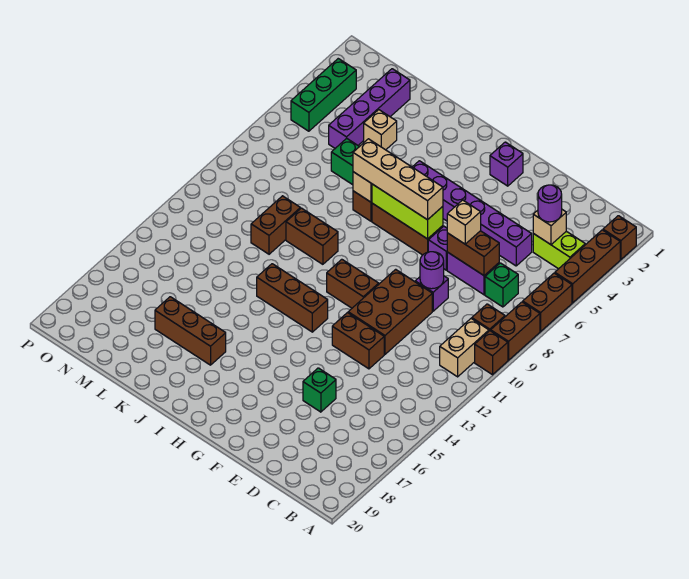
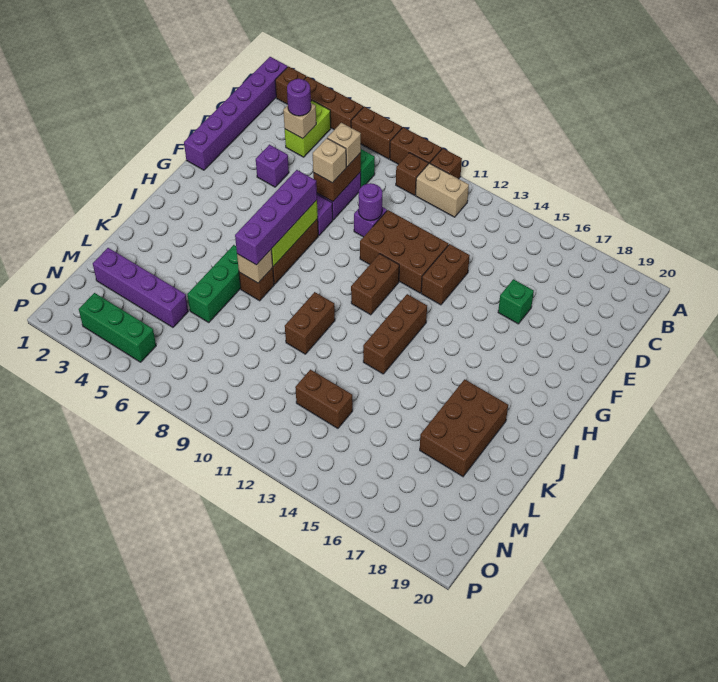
purple 1x6 brick [413,161,532,266] -> purple 1x6 brick moved to [184,57,288,170]
purple 1x1 brick [490,142,523,186] -> purple 1x1 brick moved to [256,145,289,187]
tan 1x4 brick [353,139,443,220] -> purple 1x4 brick [235,170,317,265]
brown 1x3 brick [155,297,226,365] -> brown 2x3 brick [420,379,508,476]
tan 1x1 brick [364,110,397,150] -> tan 1x1 brick moved to [327,123,361,167]
brown 1x2 brick [251,196,300,254] -> brown 1x2 brick moved to [295,370,353,428]

